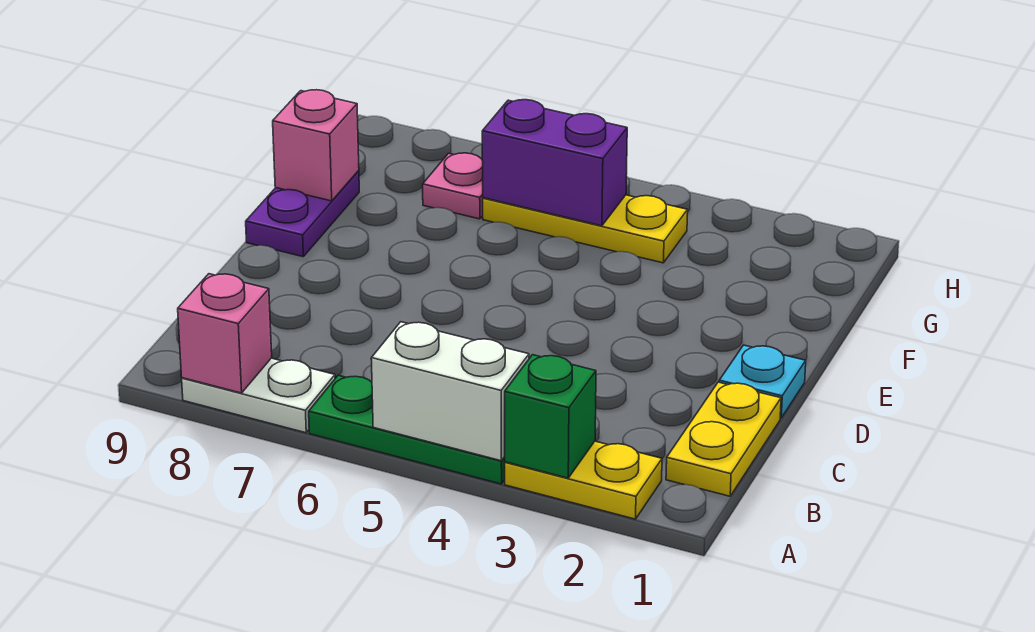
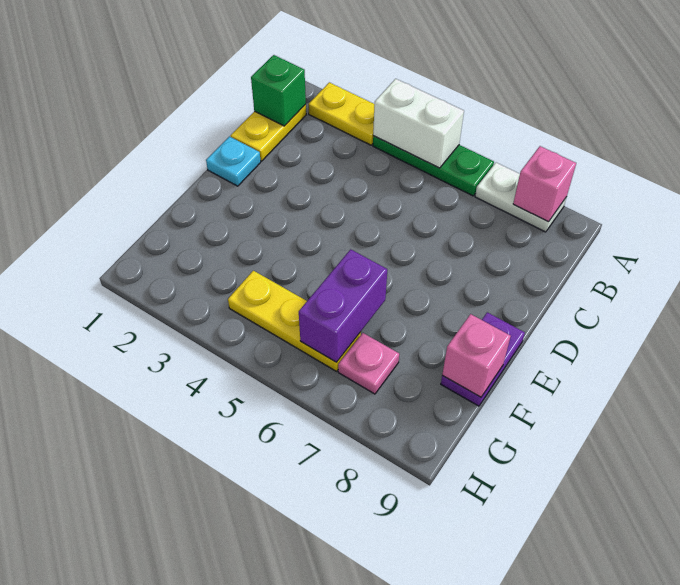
green 1x1 brick [504,355,596,478] -> green 1x1 brick moved to [251,55,306,126]
purple 1x2 brick [482,100,627,226] -> purple 1x2 brick turned to [299,249,387,362]

